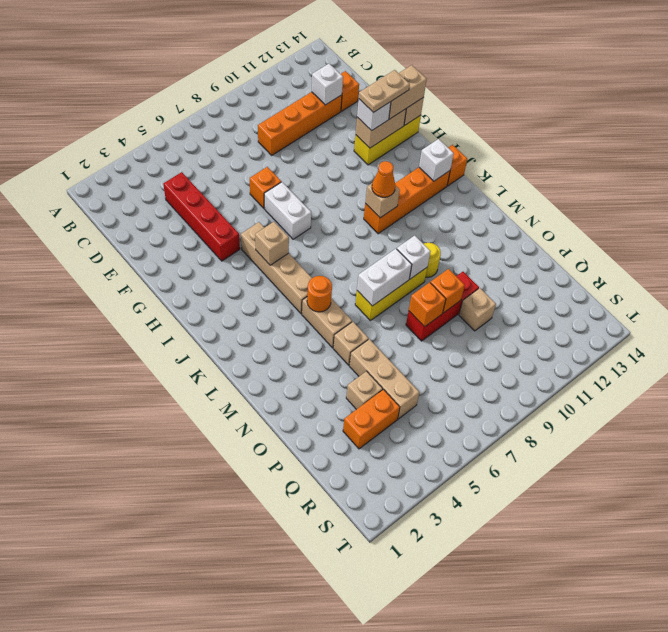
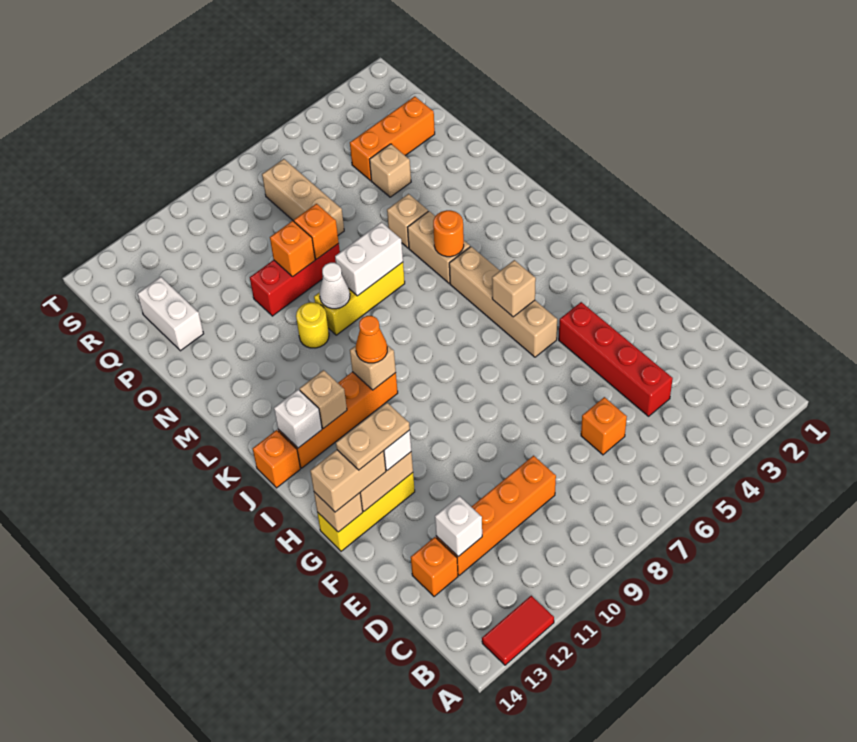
none -> red 1x2 tile [482,596,554,665]
orange 1x1 brick [250,167,281,208] -> orange 1x1 brick moved to [581,397,627,455]
white 1x2 brick [264,182,311,239] -> white 1x2 brick moved to [137,277,204,351]
white 1x1 brick [397,236,431,279] -> white 1x1 cone [320,263,350,309]
tan 1x3 brick [349,339,419,419] -> tan 1x3 brick moved to [262,159,344,235]
tan 1x1 brick [459,288,496,331] -> tan 1x1 brick moved to [300,370,347,429]
orange 1x2 brick [343,390,400,449] -> orange 1x3 brick [350,96,435,181]

